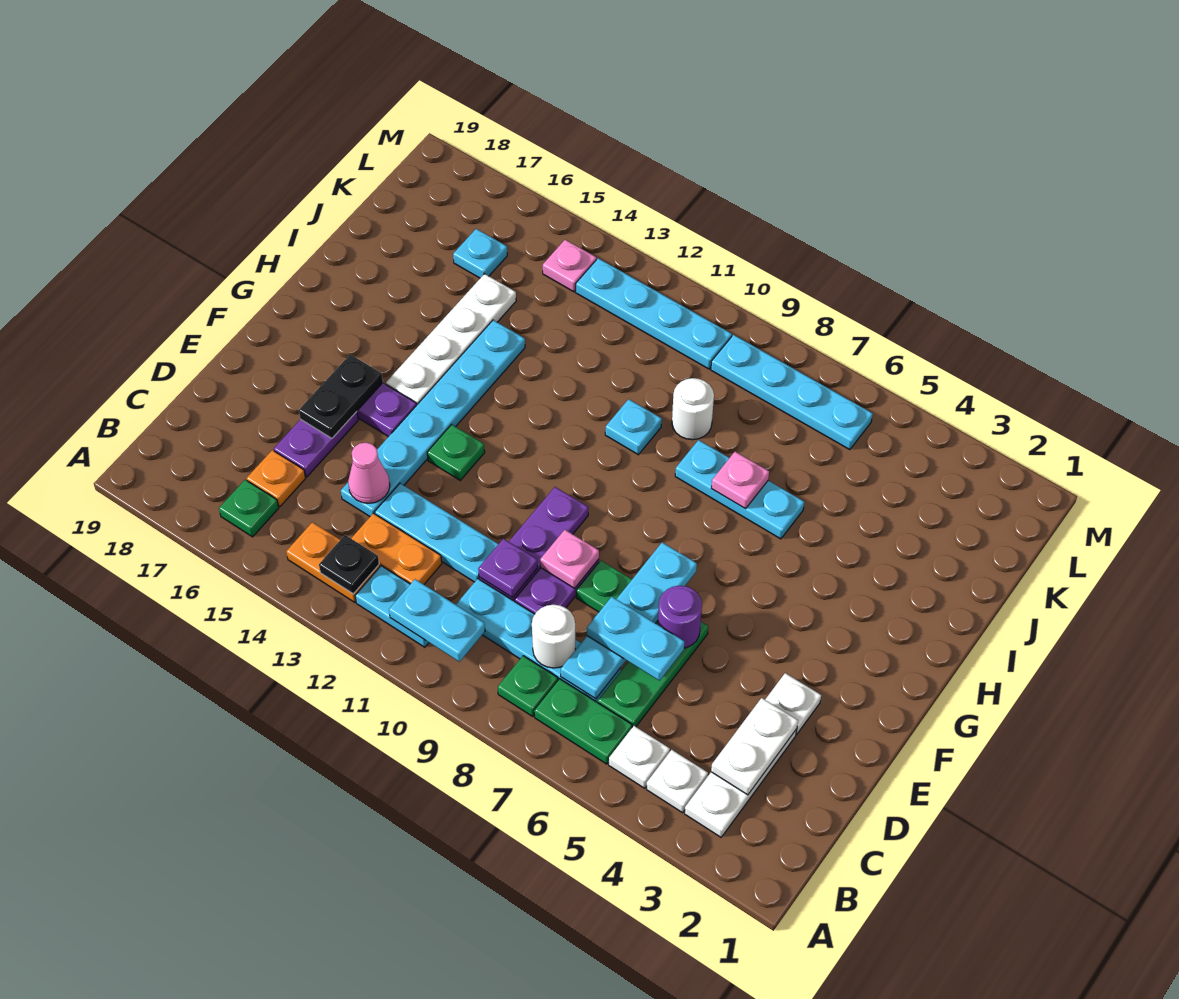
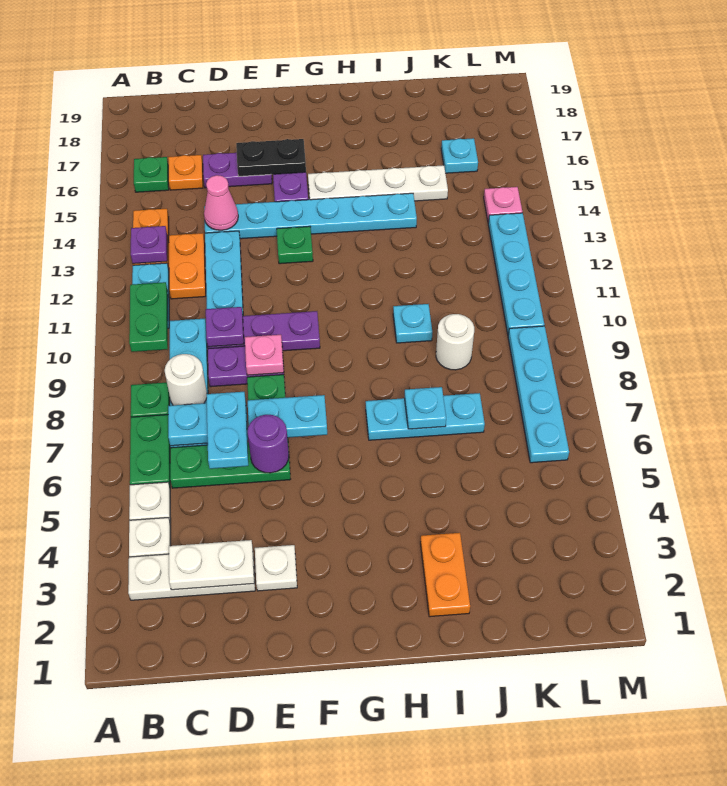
cyan 1x2 plate [389,579,485,662] -> green 1x2 plate [129,282,168,352]
black 1x1 plate [319,535,379,594] -> purple 1x1 plate [131,226,167,264]
none -> orange 1x2 plate [420,533,470,617]
cyan 1x3 plate [675,440,804,539] -> cyan 1x3 plate turned to [366,393,485,440]
pink 1x1 plate [711,452,769,509] -> cyan 1x1 plate [404,387,446,429]

